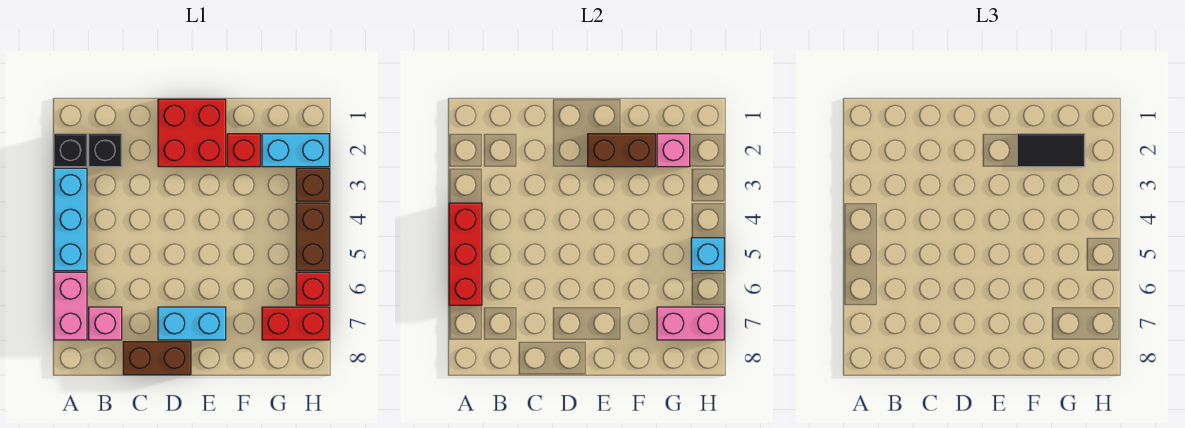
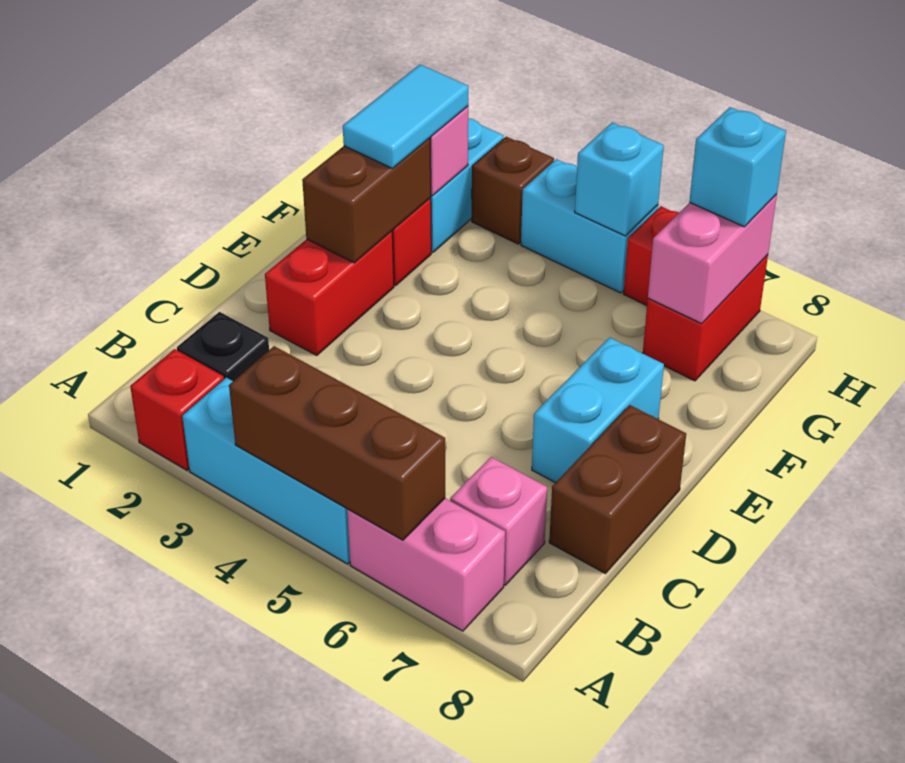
black 1x1 brick [54,134,87,167] -> red 1x1 brick [130,349,224,470]
red 1x3 brick [449,203,482,305] -> brown 1x3 brick [229,346,445,540]
red 2x2 brick [158,99,226,167] -> red 1x2 brick [265,231,394,356]
black 1x2 tile [1017,134,1085,167] -> cyan 1x2 tile [343,65,468,168]
brown 1x2 brick [296,203,329,271] -> cyan 1x2 brick [521,159,658,293]
none -> cyan 1x1 brick [689,107,786,227]

